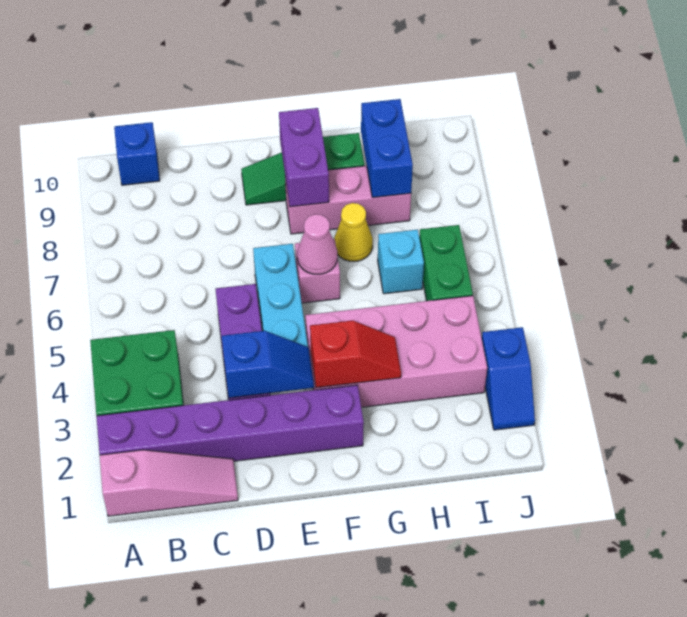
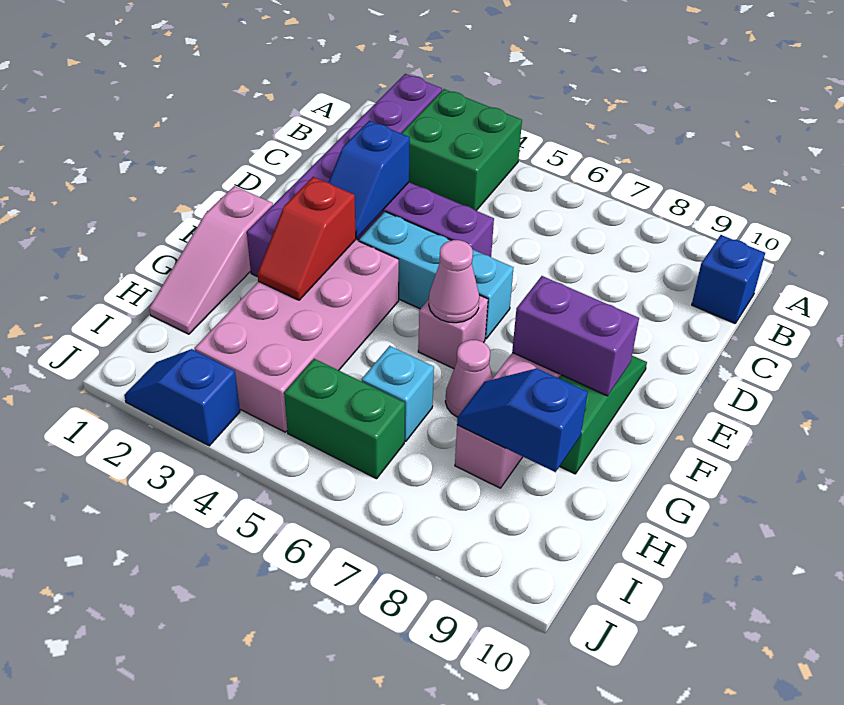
pink 1x3 slope [100,450,238,516] -> pink 1x3 slope moved to [149,186,273,334]
yellow 1x1 cone [334,203,373,261] -> pink 1x1 cone [445,340,493,417]
blue 1x2 brick [361,99,413,198] -> blue 1x2 slope [457,369,588,472]

